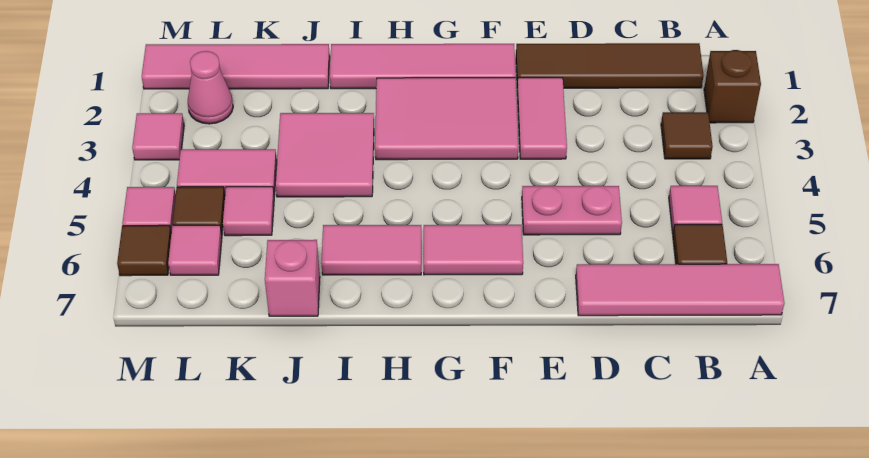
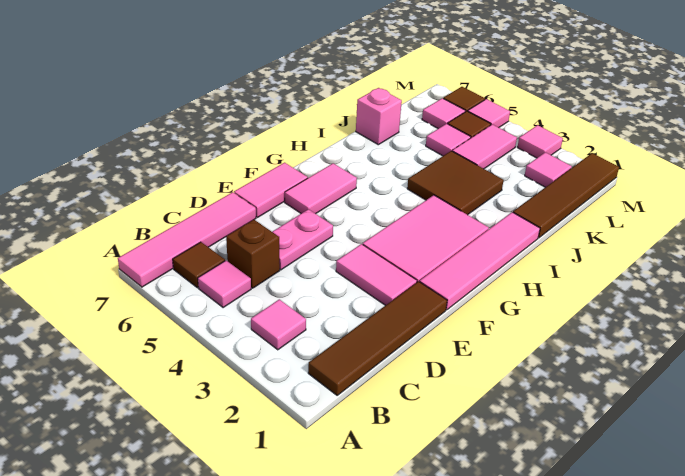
brown 1x1 brick [704,50,761,123] -> brown 1x1 brick moved to [226,220,280,288]
brown 1x1 tile [661,112,713,159] -> pink 1x1 tile [251,299,306,350]
pink 1x2 tile [321,225,421,275] -> pink 1x2 tile moved to [234,163,308,217]
pink 2x2 tile [276,113,374,197] -> brown 2x2 tile [407,151,504,215]
pink 1x4 tile [142,44,330,89] -> brown 1x4 tile [513,153,619,238]
pink 1x1 cone [188,51,233,124] -> pink 1x1 tile [525,152,572,187]

